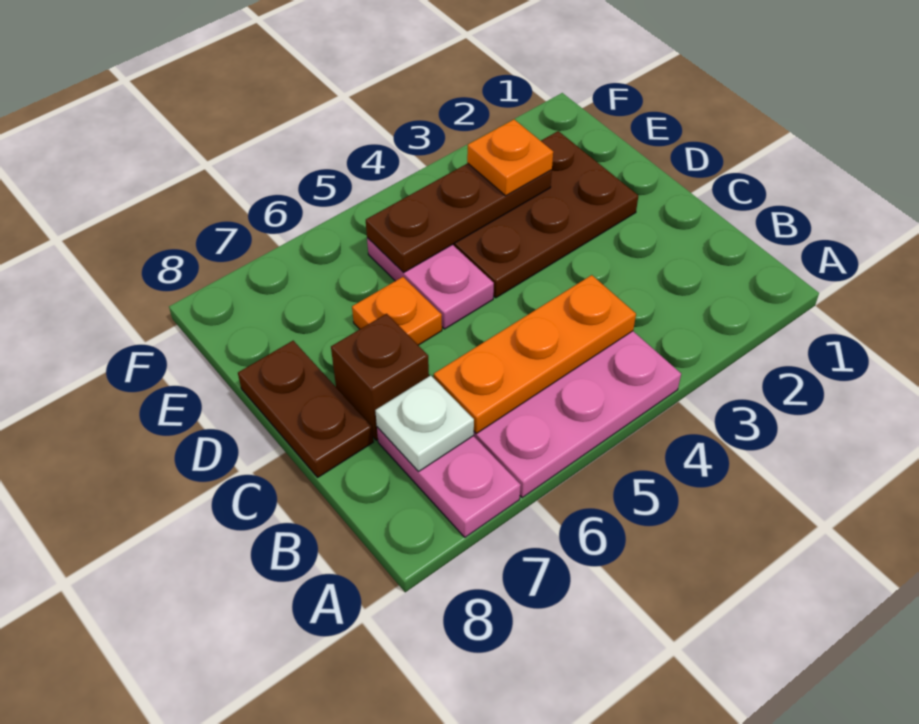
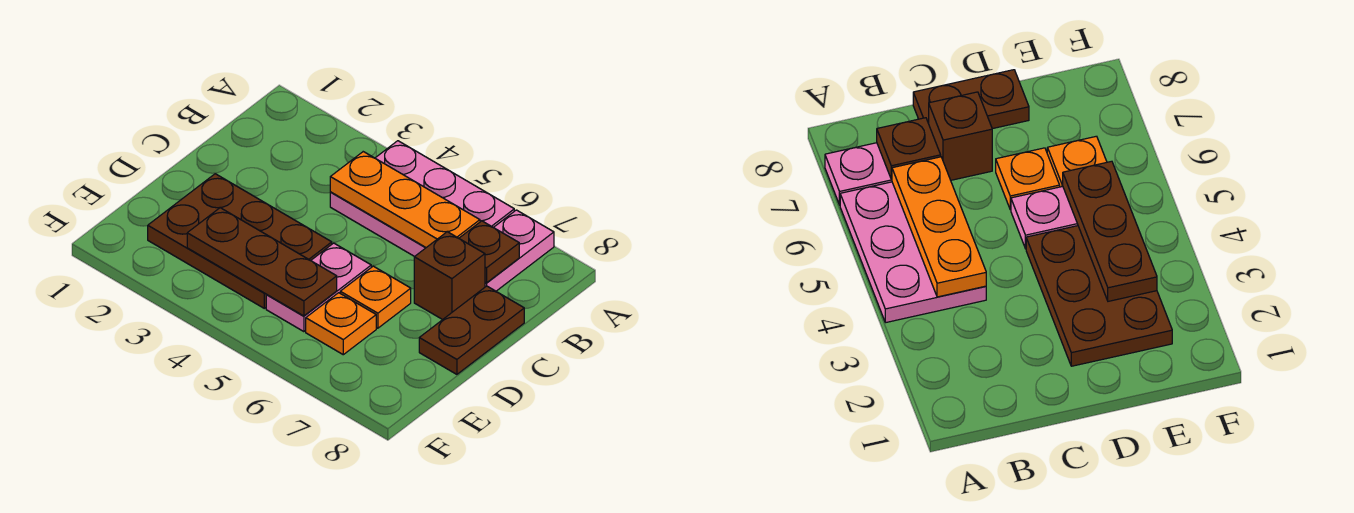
white 1x1 plate [375,376,474,471] -> brown 1x1 plate [459,221,519,283]
orange 1x1 plate [467,119,553,196] -> orange 1x1 plate moved to [306,293,376,355]

